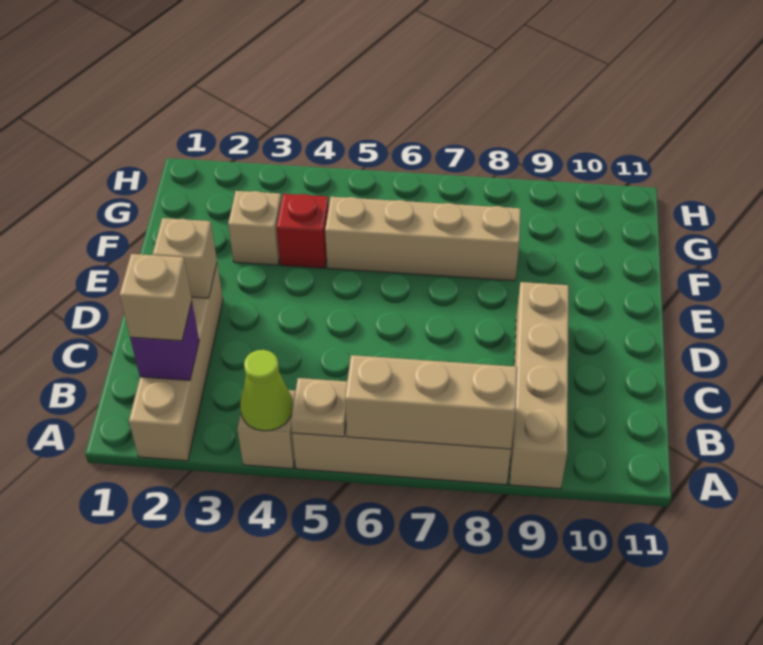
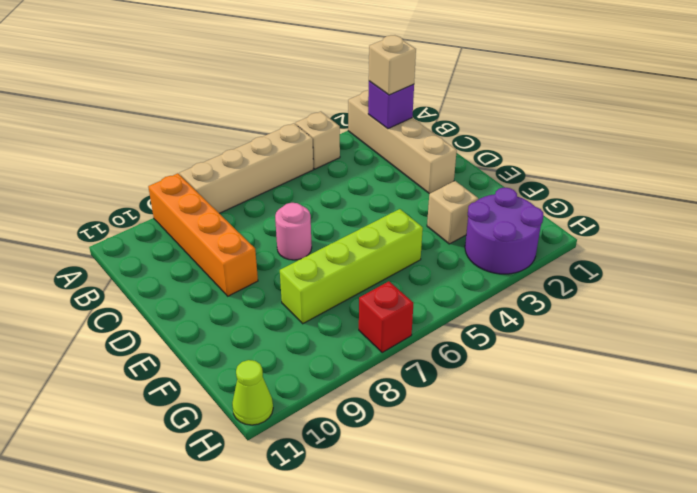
lime 1x1 cone [240,350,293,431] -> lime 1x1 cone moved to [232,360,273,425]
tan 1x1 plate [291,378,347,437] -> none
tan 1x3 brick [345,355,517,449] -> none
tan 1x4 brick [509,282,569,489] -> orange 1x4 brick [148,173,258,296]
tan 1x1 brick [152,218,217,298] -> none
none -> pink 1x1 round brick [275,203,312,260]
red 1x1 brick [277,194,329,268] -> red 1x1 brick moved to [359,281,413,353]
tan 1x4 brick [325,197,521,281] -> lime 1x4 brick [280,209,423,324]
none -> purple 2x2 round brick [465,188,543,274]

